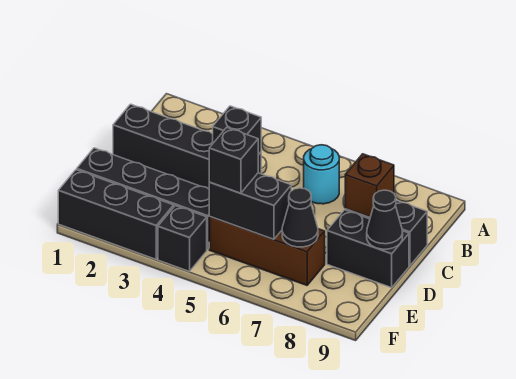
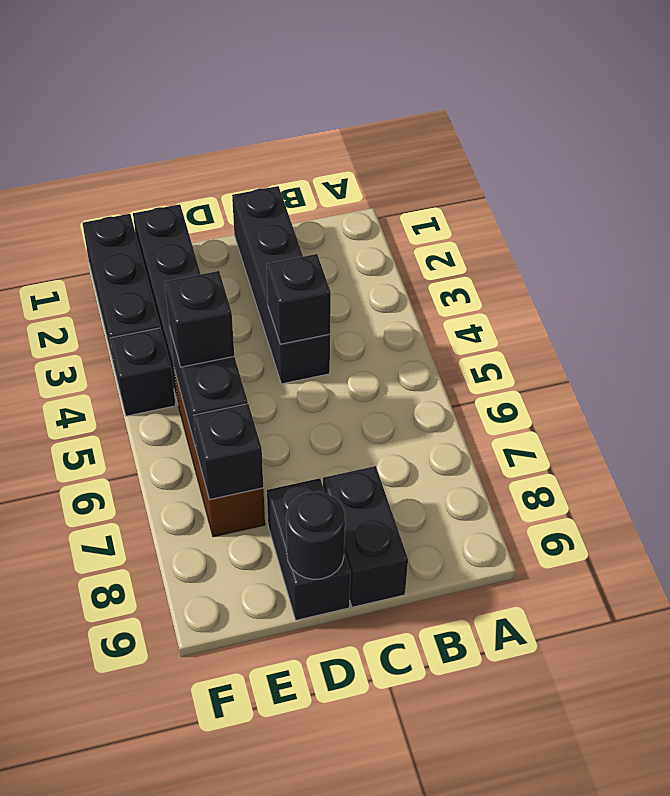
cyan 1x1 round brick [304,145,339,204] -> none
brown 1x1 brick [345,154,394,217] -> none
black 1x1 cone [367,190,403,249] -> black 1x1 round brick [286,492,345,579]
black 1x1 cone [282,188,318,247] -> black 1x1 brick [193,404,263,500]

